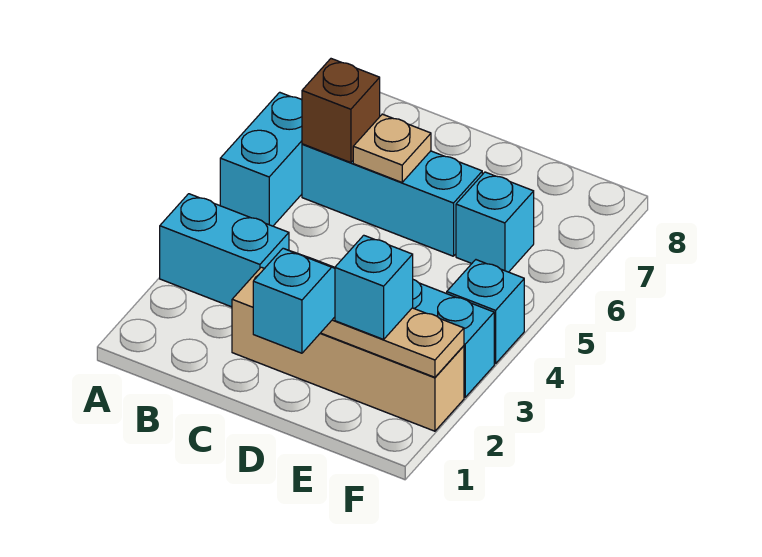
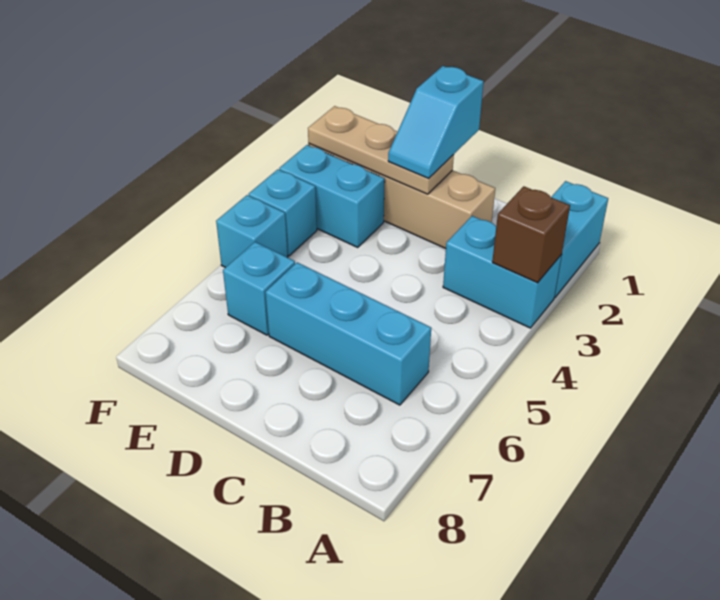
cyan 1x2 brick [220,92,302,226] -> cyan 1x2 brick moved to [551,181,608,298]
brown 1x1 brick [302,59,380,163] -> brown 1x1 brick moved to [492,186,570,283]
tan 1x1 plate [353,114,431,182] -> none
cyan 1x1 brick [335,235,413,339] -> cyan 1x1 brick moved to [216,195,288,268]

